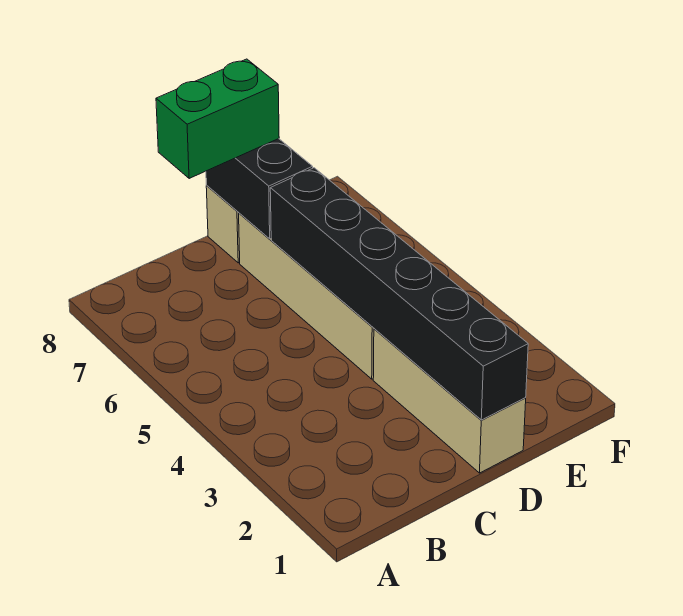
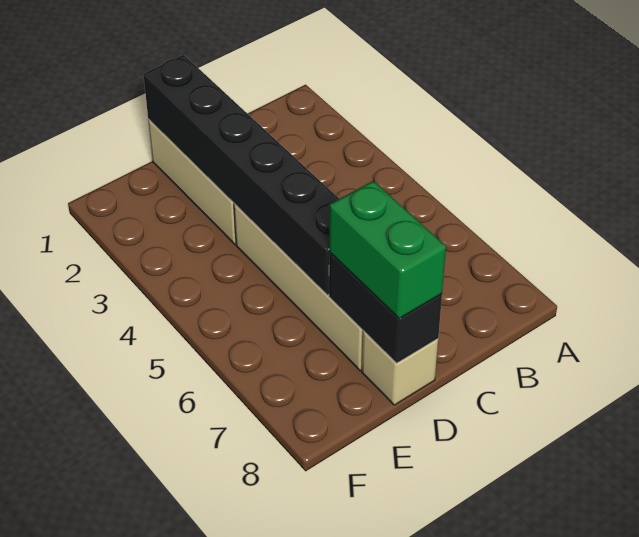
green 1x2 brick [156,59,279,179] -> green 1x2 brick turned to [329,181,446,319]

